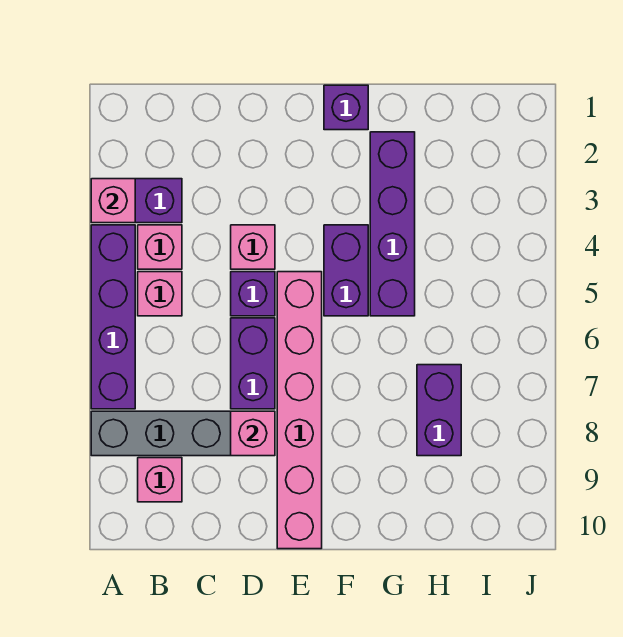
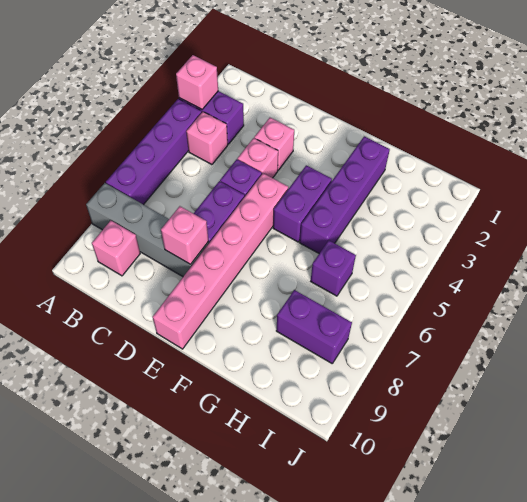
pink 1x1 brick [138,272,182,316] -> pink 1x1 brick moved to [254,118,294,170]
purple 1x1 brick [324,85,368,130] -> purple 1x1 brick moved to [311,241,356,296]
purple 1x2 brick [417,365,461,456] -> purple 1x2 brick turned to [276,290,352,363]

